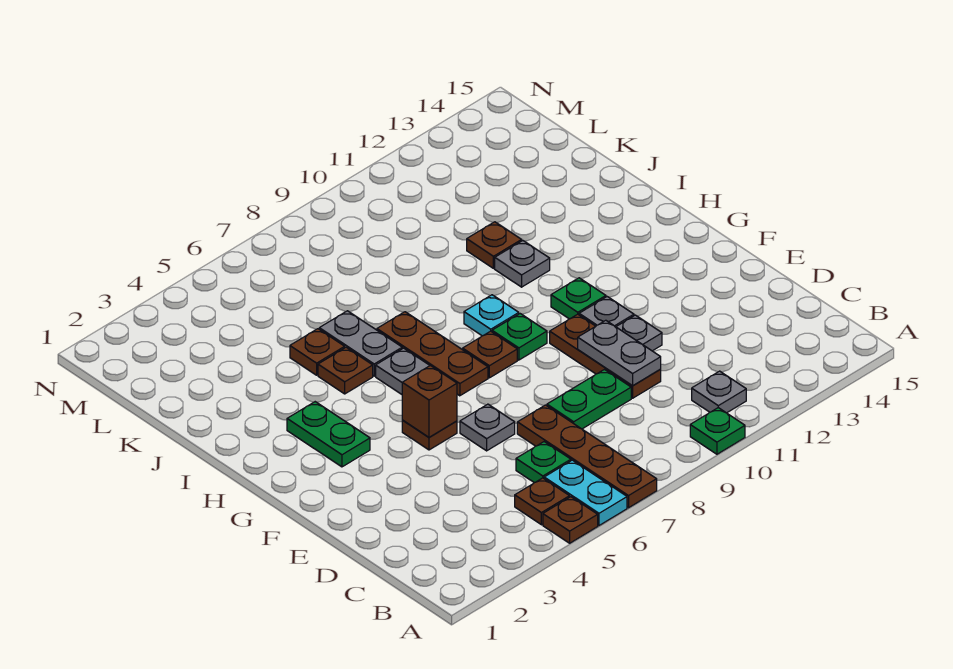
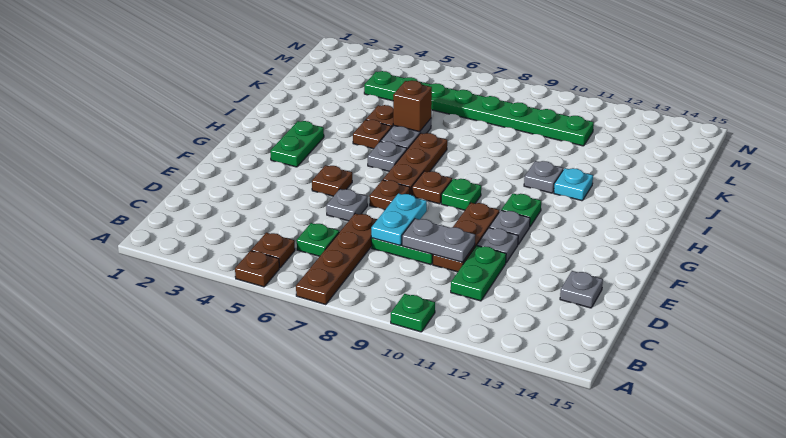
cyan 1x2 plate [544,460,627,525] -> cyan 1x2 plate moved to [371,193,427,245]
grey 1x1 plate [692,371,746,413] -> grey 1x1 plate moved to [560,271,603,308]
none -> green 1x2 plate [451,246,506,301]
grey 1x2 plate [578,320,661,386] -> grey 1x2 plate turned to [402,219,475,262]
brown 1x1 brick [402,366,457,437] -> brown 1x1 brick moved to [393,80,432,132]
cyan 1x1 plate [464,295,519,336] -> cyan 1x1 plate moved to [554,168,593,201]
brown 1x1 plate [467,222,522,268] -> brown 1x1 plate moved to [369,180,410,210]
none -> green 1x8 plate [364,71,594,146]

